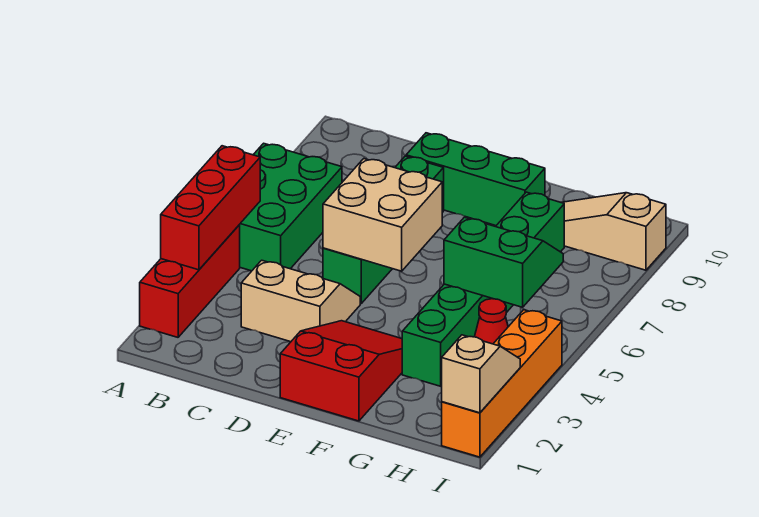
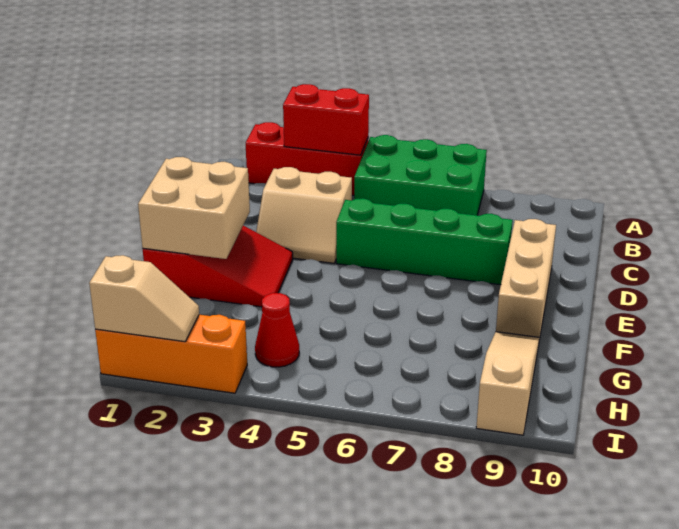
red 1x3 brick [161,146,260,270] -> red 1x2 brick [283,84,369,155]
tan 2x2 slope [241,260,360,342] -> tan 2x2 slope turned to [256,167,352,263]
tan 2x2 brick [323,159,442,271] -> tan 2x2 brick moved to [138,157,250,259]
green 1x3 brick [406,133,545,226] -> tan 1x3 brick [496,219,556,340]
green 1x6 brick [402,192,564,386] -> none
green 2x2 slope [444,217,563,307] -> none
orange 1x4 brick [442,310,562,457] -> orange 1x3 brick [95,315,247,393]

